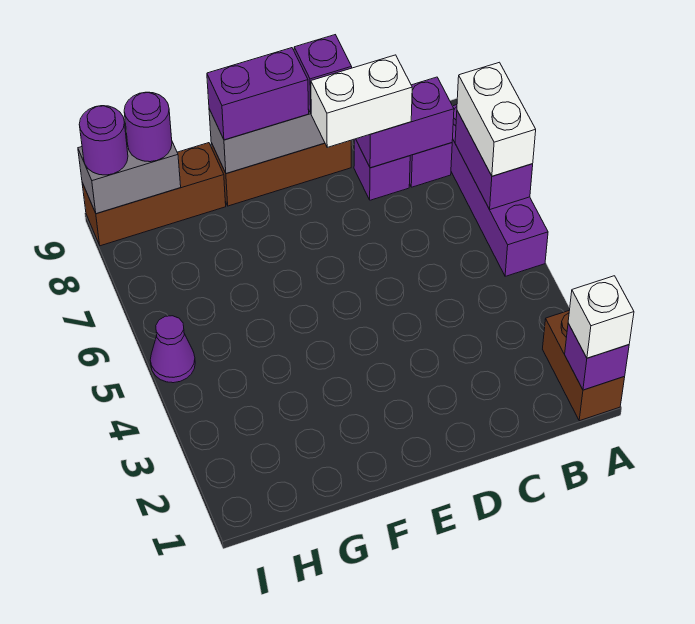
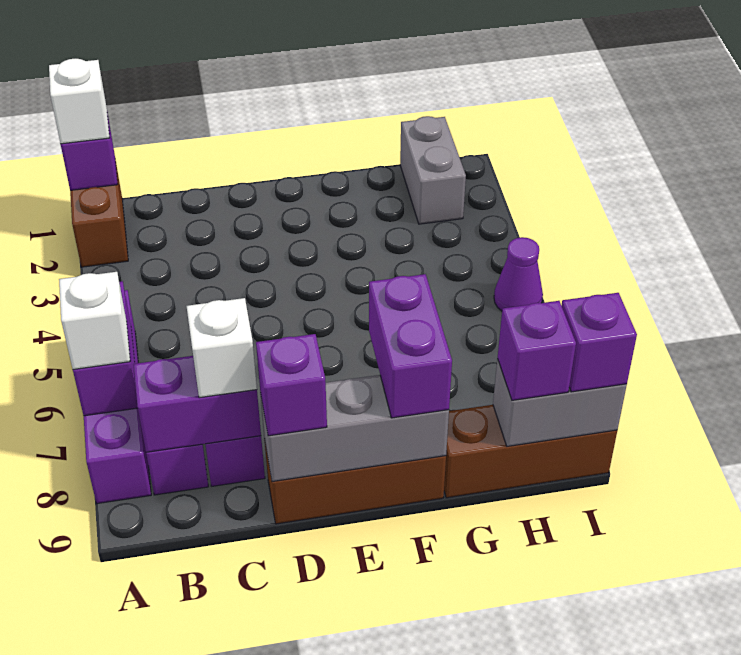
white 1x2 brick [457,62,536,176] -> white 1x1 brick [59,272,130,369]
white 1x2 brick [311,55,412,147] -> white 1x1 brick [187,298,257,398]
purple 1x2 brick [207,48,309,140] -> purple 1x2 brick turned to [369,274,452,418]
none -> grey 1x2 brick [400,116,466,224]
purple 1x1 round brick [124,92,172,162] -> purple 1x1 brick [498,301,576,400]
purple 1x1 round brick [79,106,128,175] -> purple 1x1 brick [561,293,637,392]

